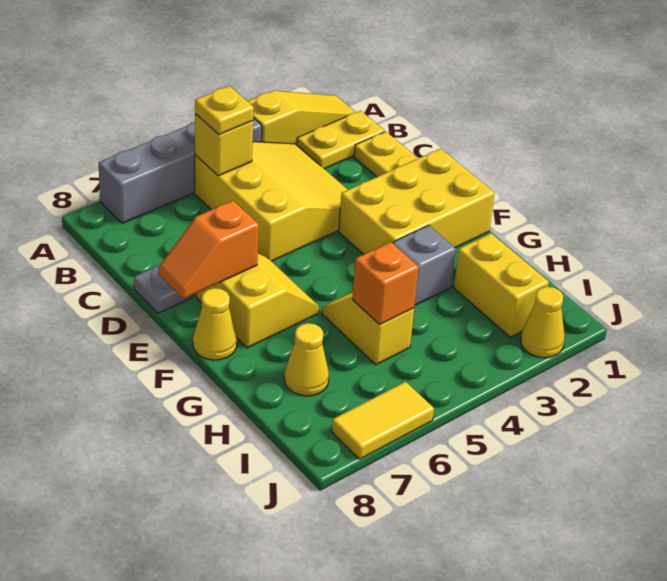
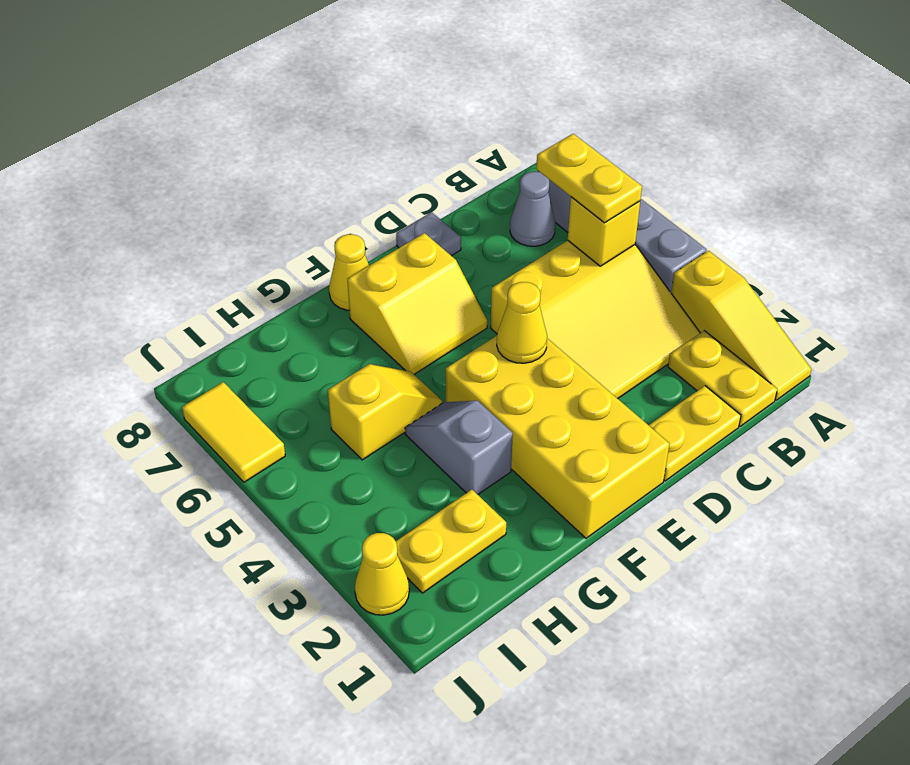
yellow 1x1 plate [195,86,254,135] -> yellow 1x2 plate [536,134,642,223]
none -> grey 1x1 cone [510,172,555,246]
yellow 2x3 brick [339,148,494,255] -> yellow 2x4 brick [446,336,669,538]
orange 1x2 slope [159,201,259,299] -> none
yellow 1x2 brick [454,233,549,337] -> yellow 1x2 plate [396,490,506,593]
orange 1x1 brick [352,242,419,324] -> none
yellow 1x1 cone [284,323,329,396] -> yellow 1x1 cone moved to [497,282,547,363]

